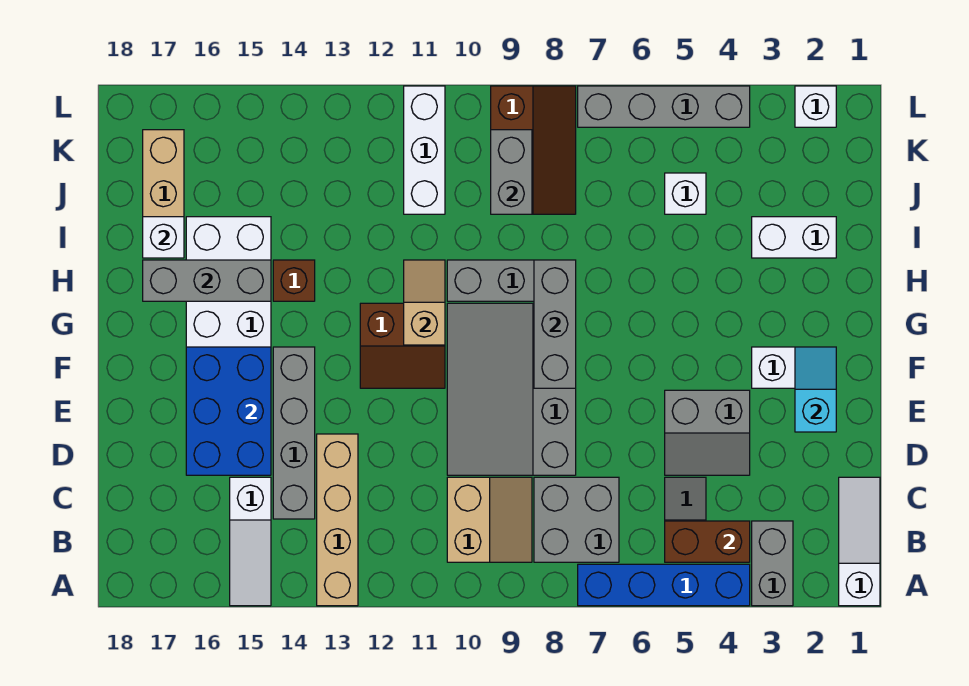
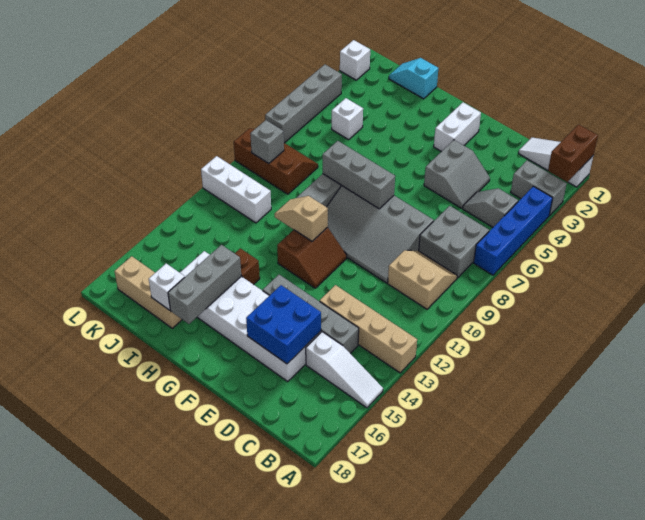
brown 1x2 brick [665,521,750,562] -> brown 1x2 brick moved to [548,125,598,182]
blue 2x3 brick [186,347,271,475] -> blue 2x2 brick [246,285,321,364]
cyan 1x2 slope [795,347,836,432] -> cyan 1x2 slope moved to [389,58,438,99]
white 1x2 brick [752,217,836,258] -> none
grey 1x2 brick [491,130,532,214] -> grey 1x1 brick [250,120,284,164]

